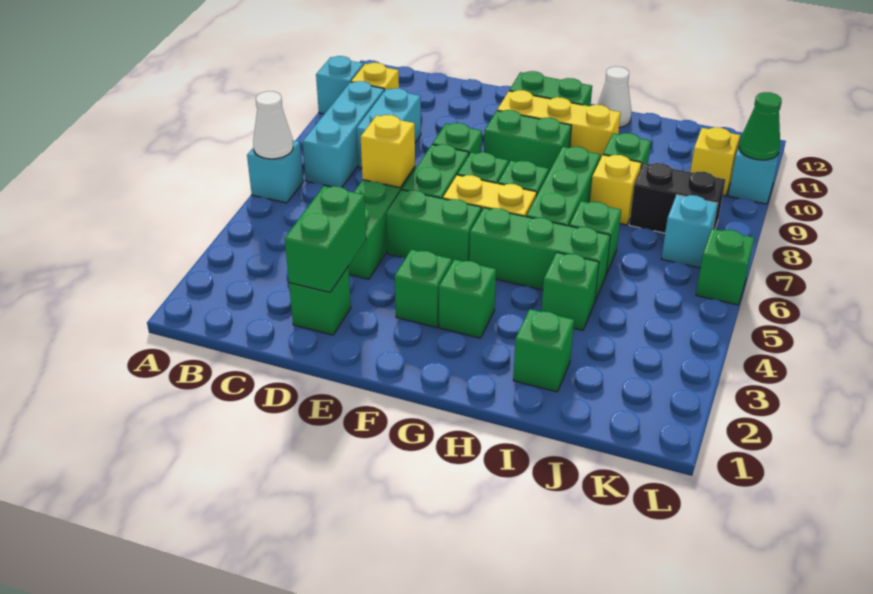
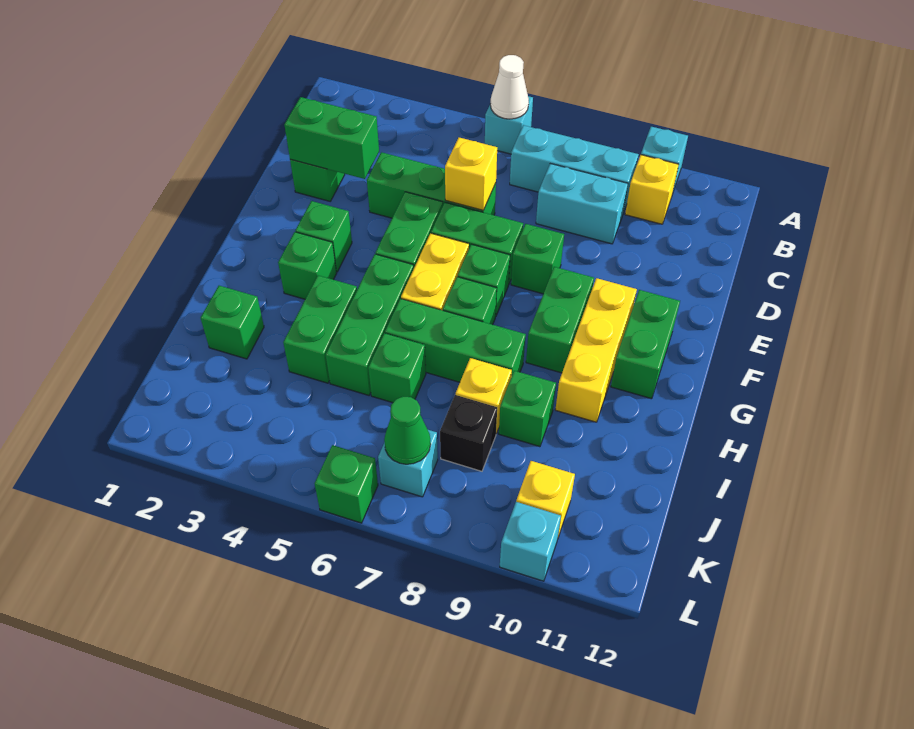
white 1x1 cone [598,66,631,128] -> none
green 1x1 brick [542,252,599,330] -> green 1x2 brick [283,275,357,383]
black 1x2 brick [629,163,725,233] -> black 1x1 brick [440,395,497,471]
green 1x1 cone [739,92,782,160] -> green 1x1 cone moved to [384,397,431,464]

